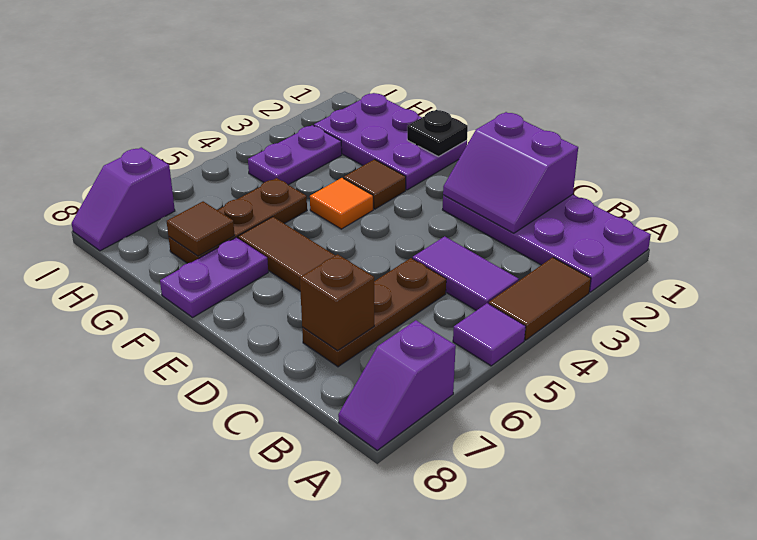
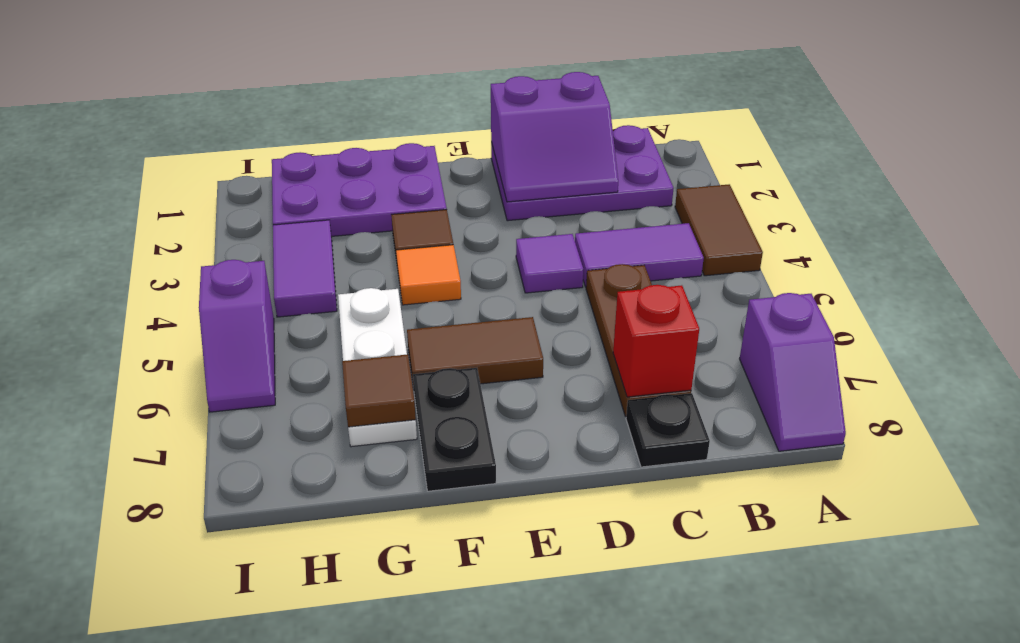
purple 2x4 plate [443,194,651,292] -> purple 2x3 plate [491,125,674,221]
purple 1x1 tile [453,303,526,366] -> purple 1x1 tile moved to [516,234,583,293]
brown 1x1 brick [300,254,374,350] -> red 1x1 brick [613,285,699,397]
black 1x1 plate [407,110,468,157] -> black 1x1 plate moved to [626,393,710,467]
purple 1x2 plate [160,238,268,317] -> black 1x2 plate [413,368,496,491]
brown 1x3 plate [169,178,307,263] -> white 1x3 plate [338,288,417,447]
purple 1x2 plate [248,125,342,185] -> purple 1x2 tile [273,220,337,317]
purple 1x2 slope [71,147,175,251] -> purple 1x2 slope moved to [199,260,275,412]

